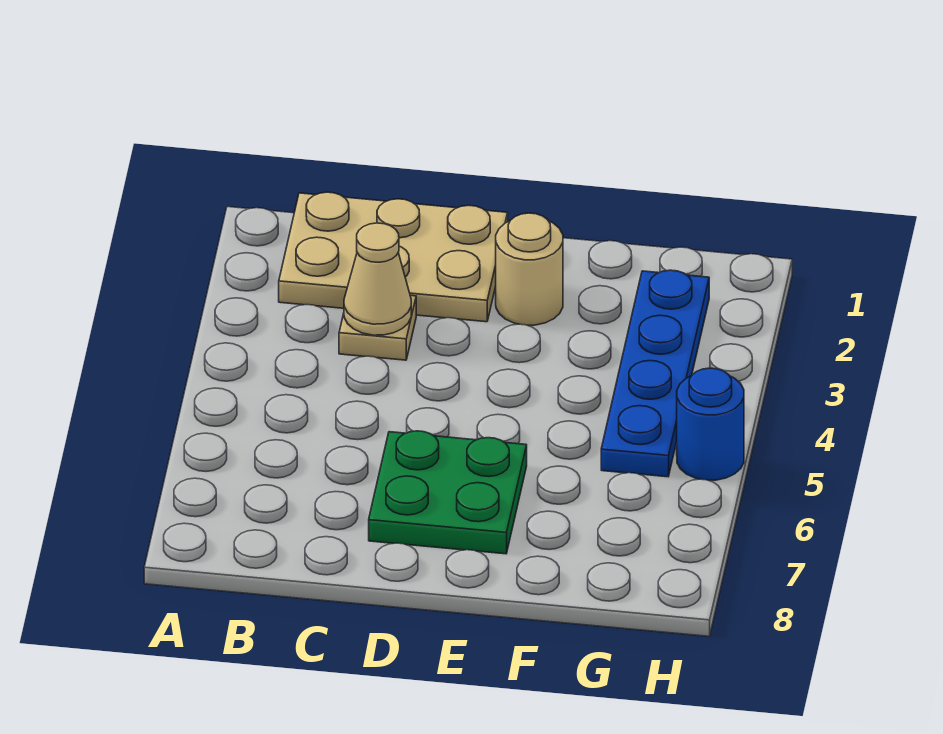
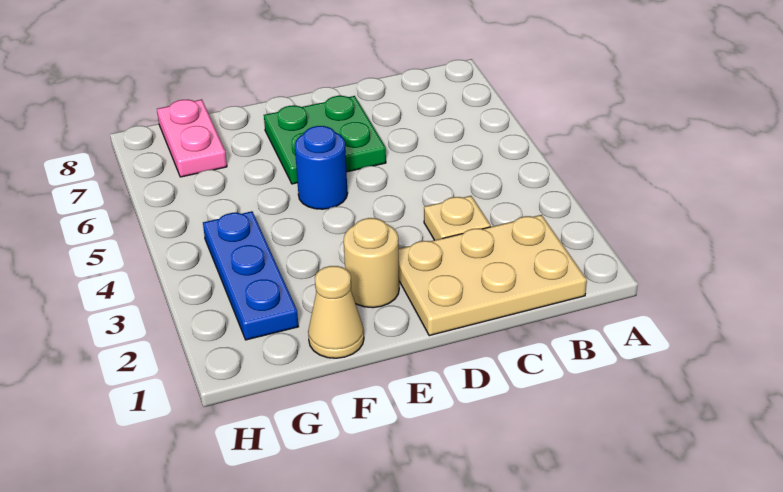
tan 1x1 cone [344,223,411,335] -> tan 1x1 cone moved to [308,266,364,358]
blue 1x4 plate [601,270,709,477] -> blue 1x3 plate [203,211,299,340]
none -> pink 1x2 plate [157,99,227,177]
blue 1x1 round brick [677,368,744,480] -> blue 1x1 round brick moved to [295,126,348,209]

